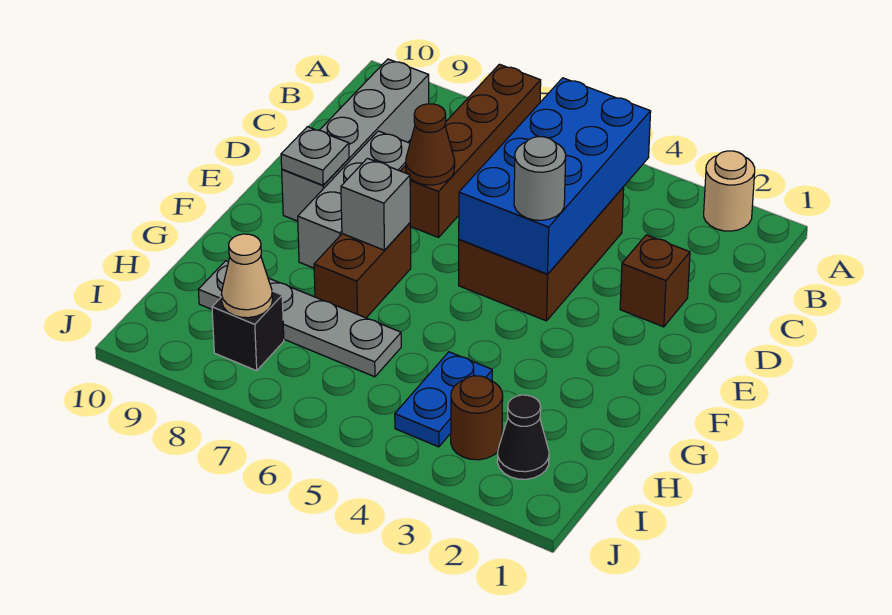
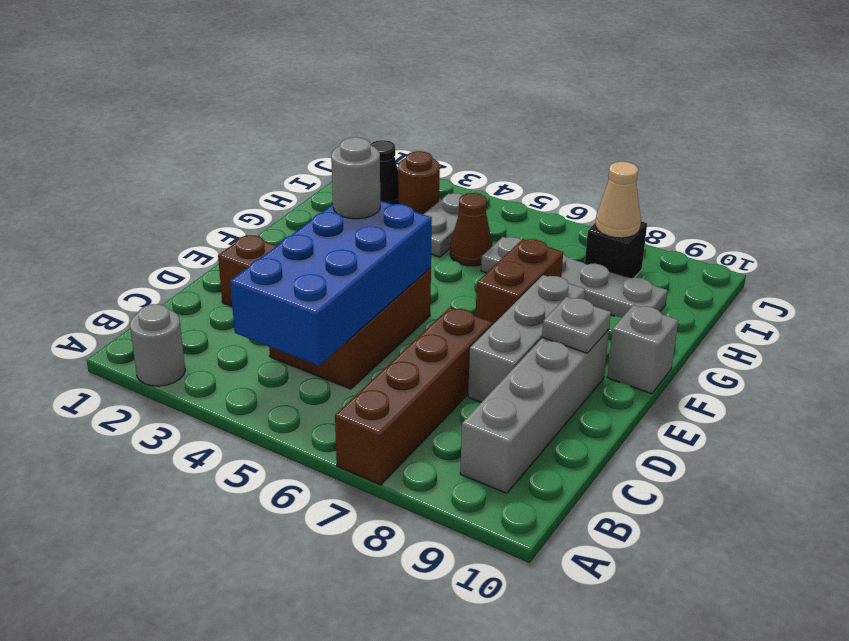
tan 1x1 round brick [704,151,755,231] -> grey 1x1 round brick [130,304,185,386]
brown 1x1 cone [406,104,455,185] -> brown 1x1 cone moved to [450,193,493,266]
grey 1x1 brick [341,158,410,250] -> grey 1x1 brick moved to [607,305,678,394]
blue 1x2 plate [395,352,492,447] -> grey 1x2 plate [423,193,463,257]

